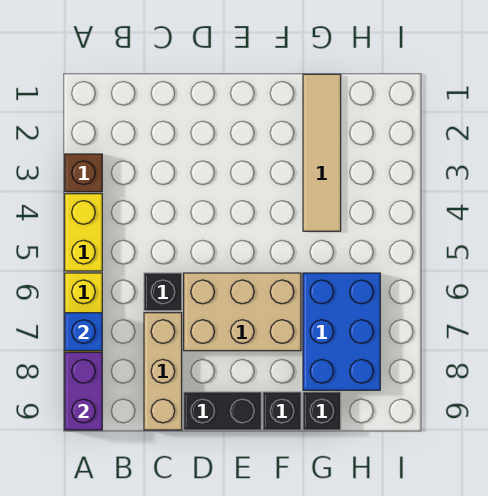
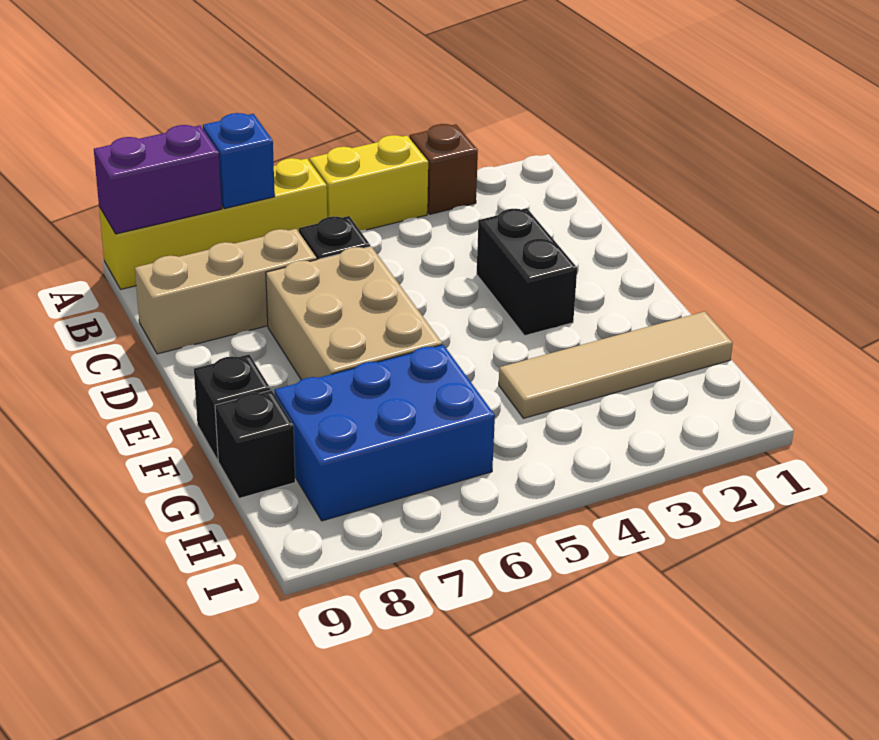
black 1x2 brick [184,392,261,430] -> black 1x2 brick moved to [477,208,577,336]

